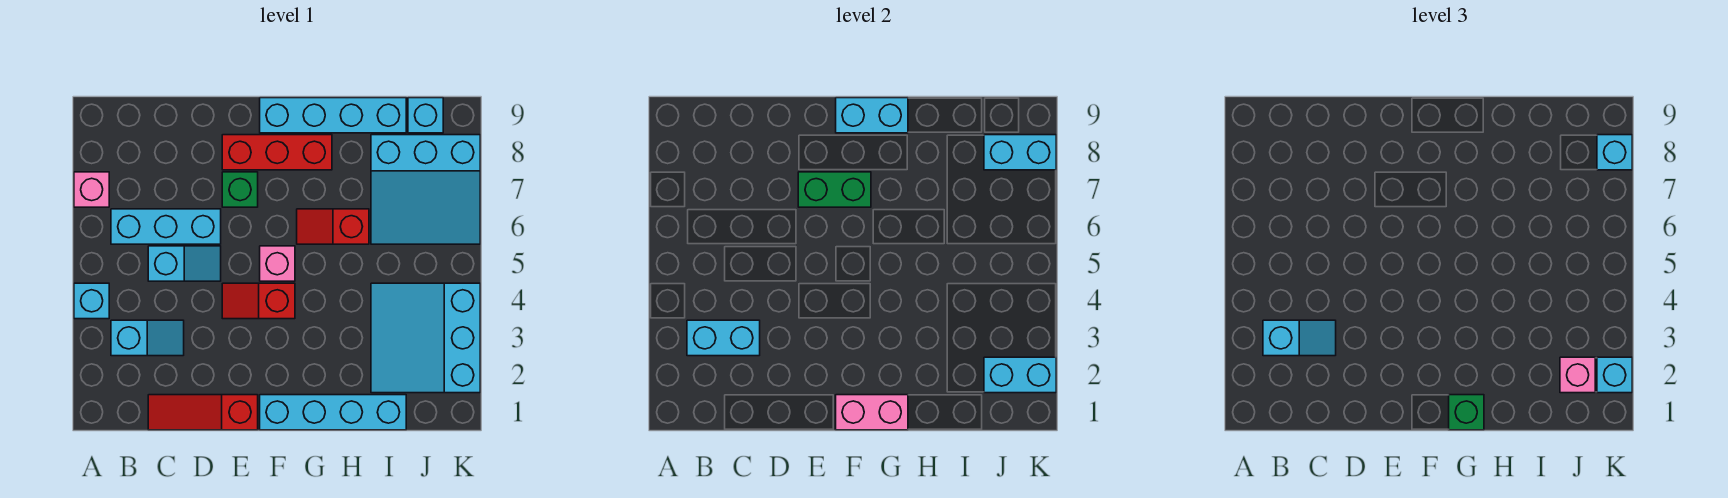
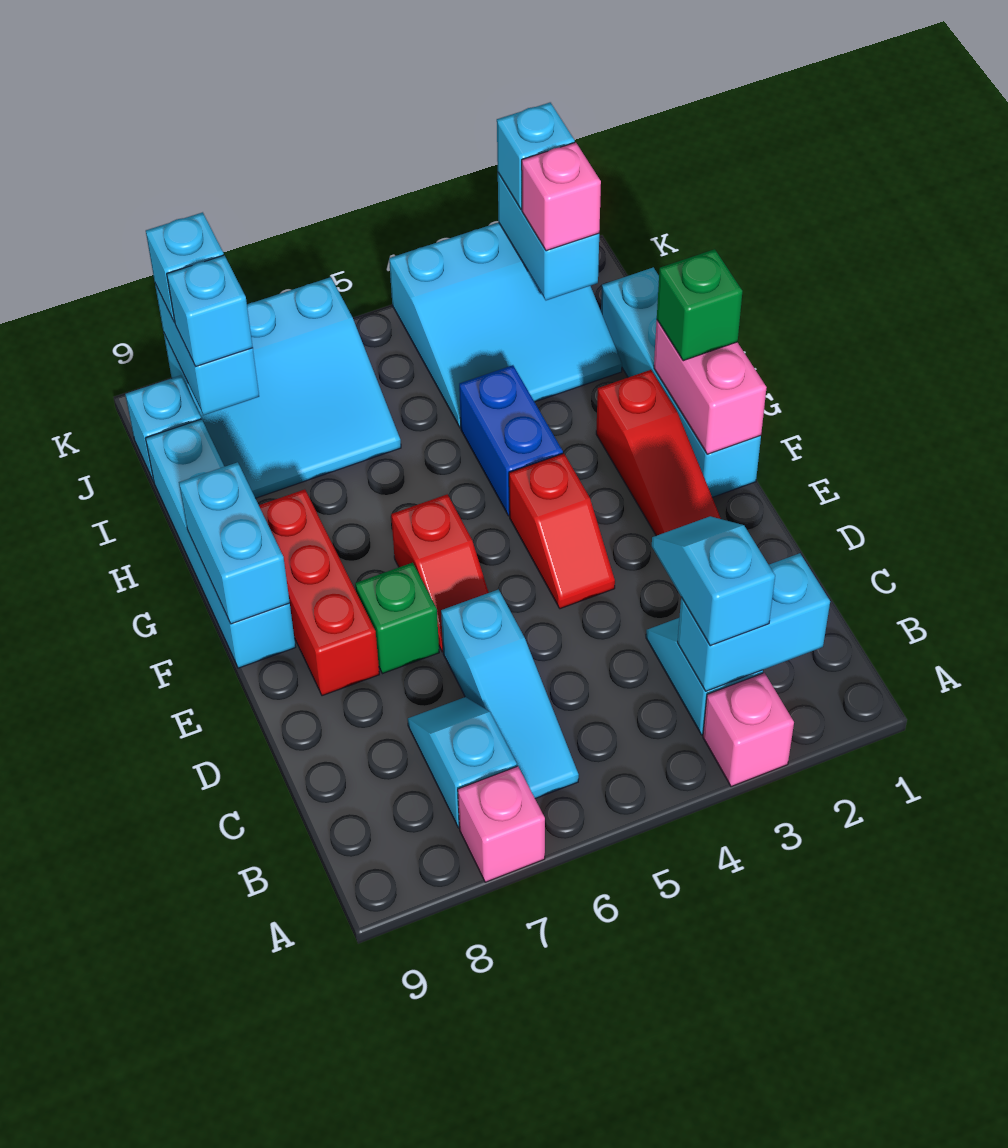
cyan 1x1 brick [74,283,109,319] -> cyan 1x1 brick moved to [167,255,253,367]
cyan 1x2 brick [687,320,760,356] -> cyan 1x2 brick turned to [678,553,830,691]
cyan 1x3 brick [111,209,221,244] -> cyan 1x3 slope [441,590,579,799]
red 1x3 slope [148,395,258,430] -> red 1x3 slope moved to [596,370,721,536]
cyan 1x2 slope [148,246,221,281] -> cyan 1x2 slope moved to [408,697,517,828]
green 1x2 brick [798,172,871,207] -> none
pink 1x1 brick [260,246,295,281] -> pink 1x1 brick moved to [703,673,794,787]
none -> blue 1x2 brick [459,365,563,516]
red 1x2 slope [297,209,369,244] -> red 1x2 slope moved to [391,494,489,652]
cyan 3x3 slope [371,135,480,244] -> cyan 3x3 slope turned to [164,277,401,498]

